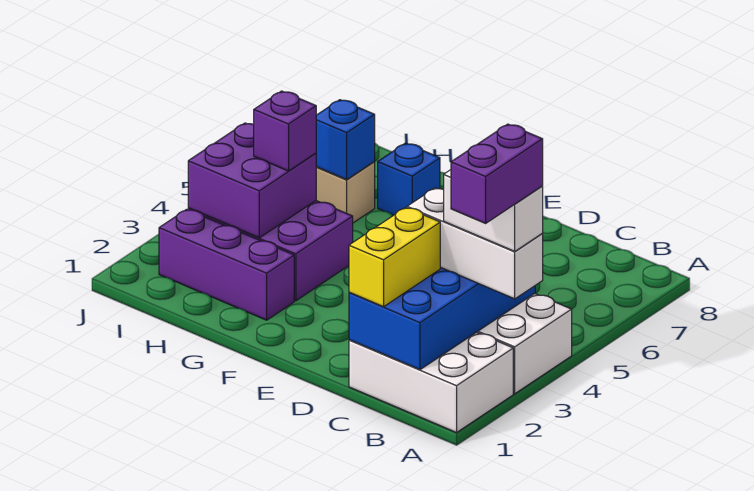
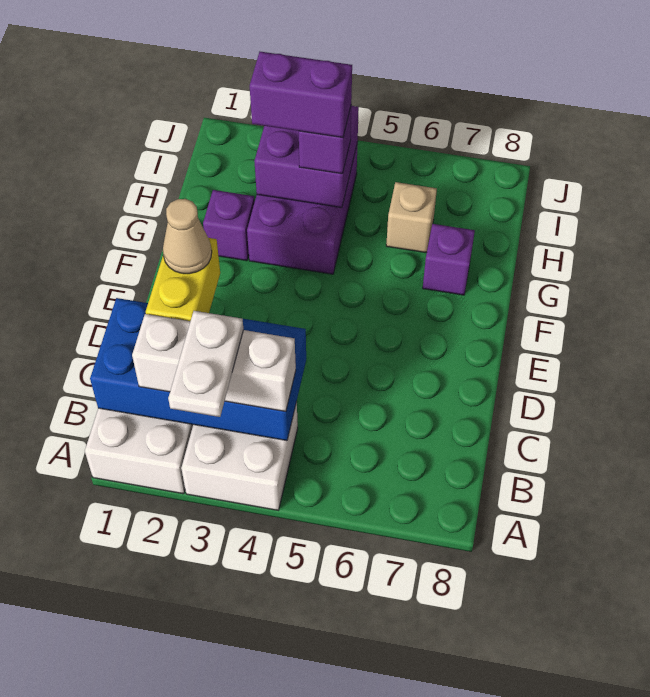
purple 1x2 brick [451,124,543,223] -> purple 1x2 brick moved to [250,52,352,137]
white 1x3 brick [407,188,543,299] -> white 1x3 brick turned to [132,314,296,412]
white 1x2 brick [444,170,543,251] -> white 1x2 plate [168,311,243,417]
yellow 1x2 brick [349,207,440,307] -> yellow 1x2 brick turned to [146,238,220,321]
none -> tan 1x1 cone [163,199,212,274]
purple 1x3 brick [159,209,294,320] -> purple 1x1 brick [203,190,255,261]
blue 1x1 brick [378,143,440,215] -> purple 1x1 brick [423,224,475,295]
blue 1x1 brick [316,100,375,180] -> none

